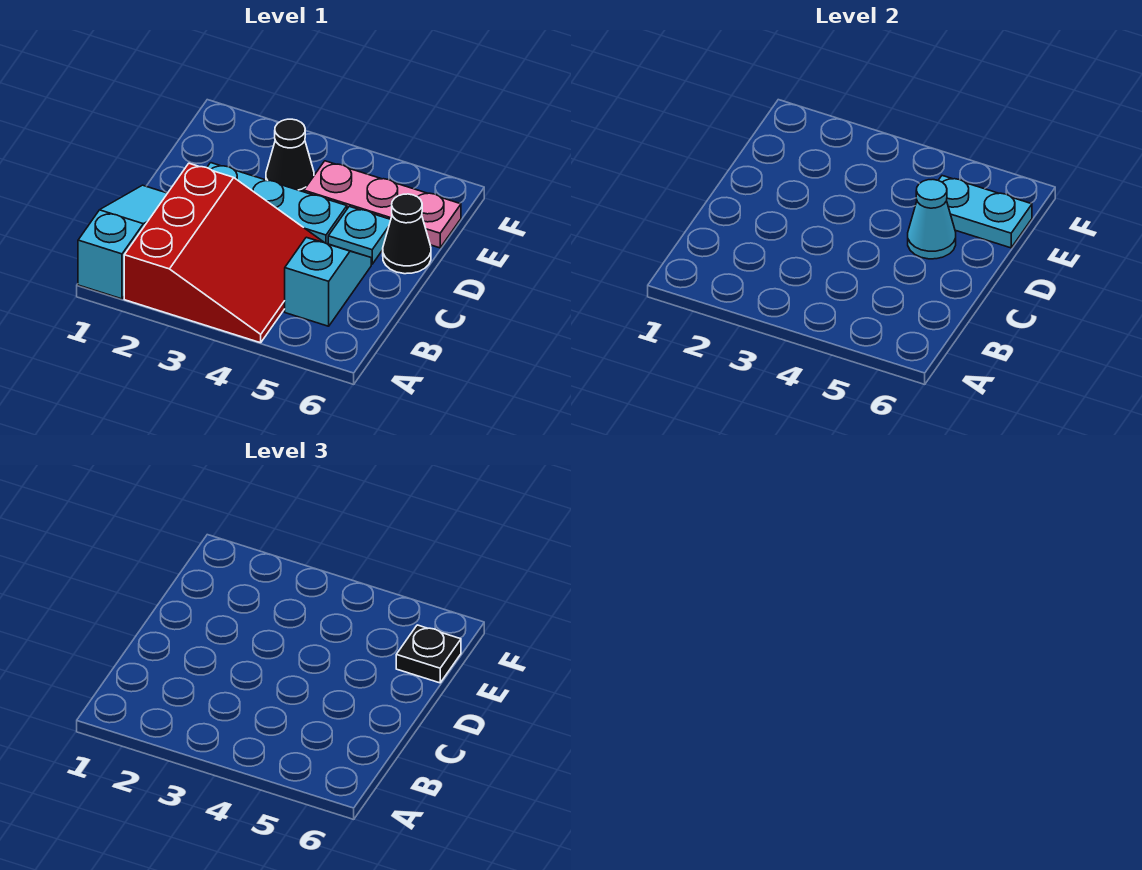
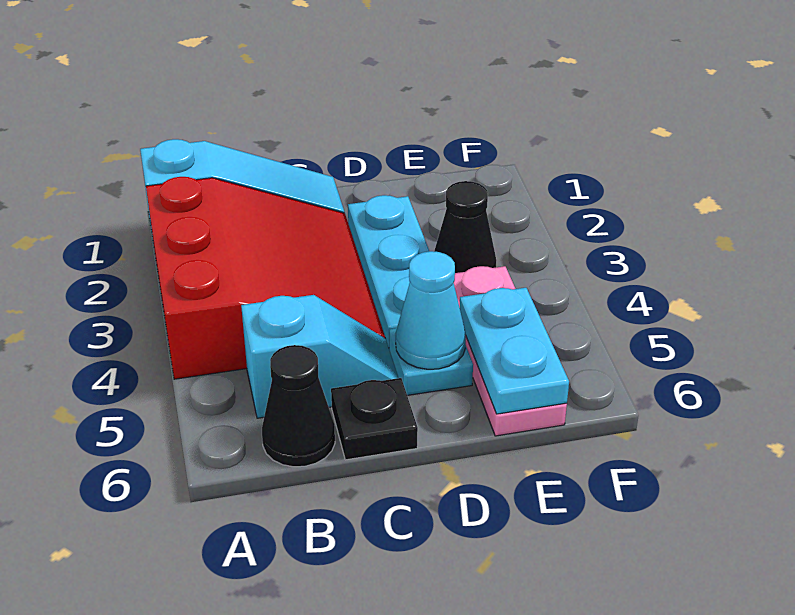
red 3x3 slope [124,163,323,343] -> red 3x3 slope turned to [146,177,385,379]
black 1x1 cone [383,194,431,274] -> black 1x1 cone moved to [262,345,335,467]
black 1x1 plate [396,625,461,683] -> black 1x1 plate moved to [331,378,418,460]

